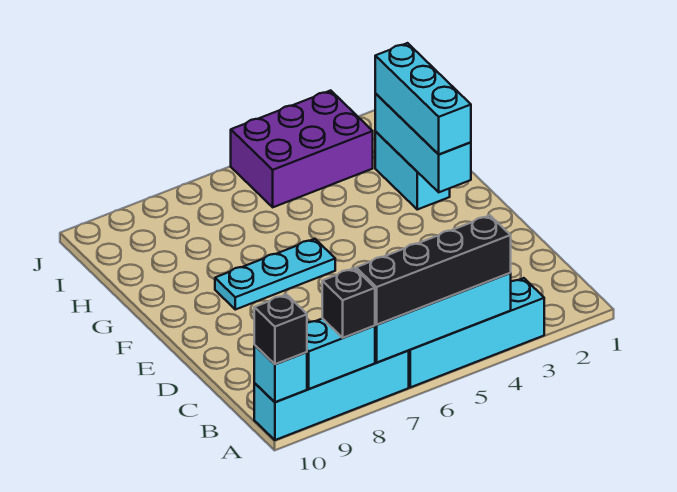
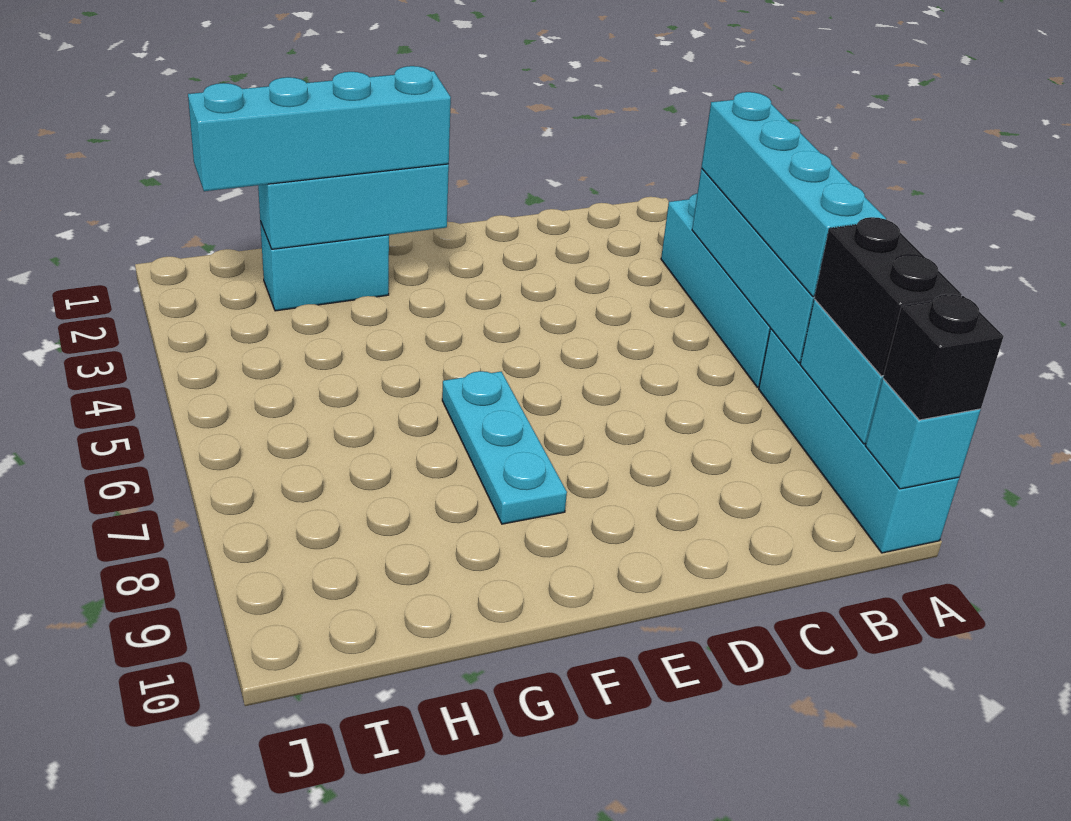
black 1x4 brick [356,215,511,325] -> cyan 1x4 brick [701,92,886,297]
black 1x1 brick [322,268,375,338] -> black 1x2 brick [814,217,962,376]
cyan 1x3 brick [375,43,471,154] -> cyan 1x4 brick [188,66,451,191]
purple 2x3 brick [231,91,373,207] -> none

